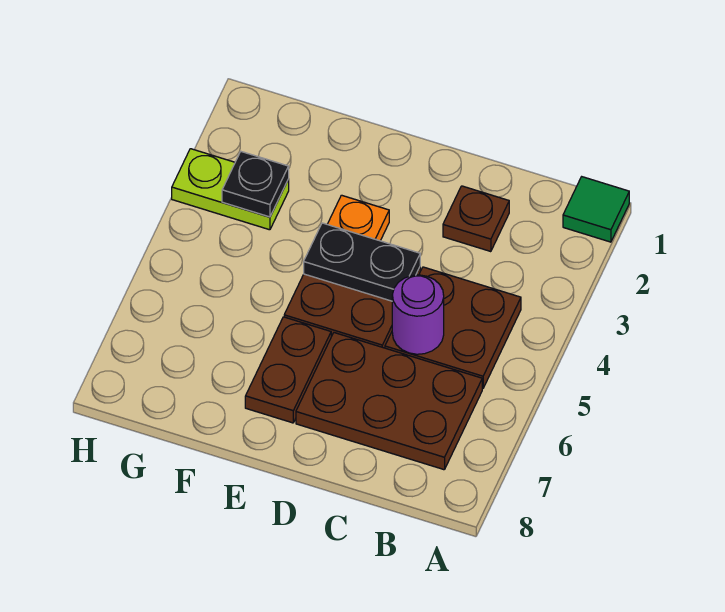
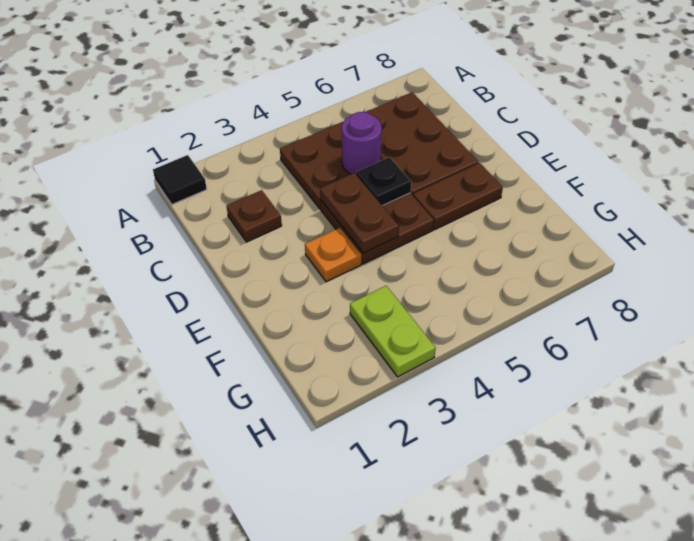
green 1x1 tile [563,177,629,242] -> black 1x1 tile [153,155,207,204]
black 1x2 plate [304,223,420,301] -> brown 1x2 plate [320,173,399,253]
black 1x1 plate [222,152,289,217] -> black 1x1 plate moved to [356,157,411,206]

